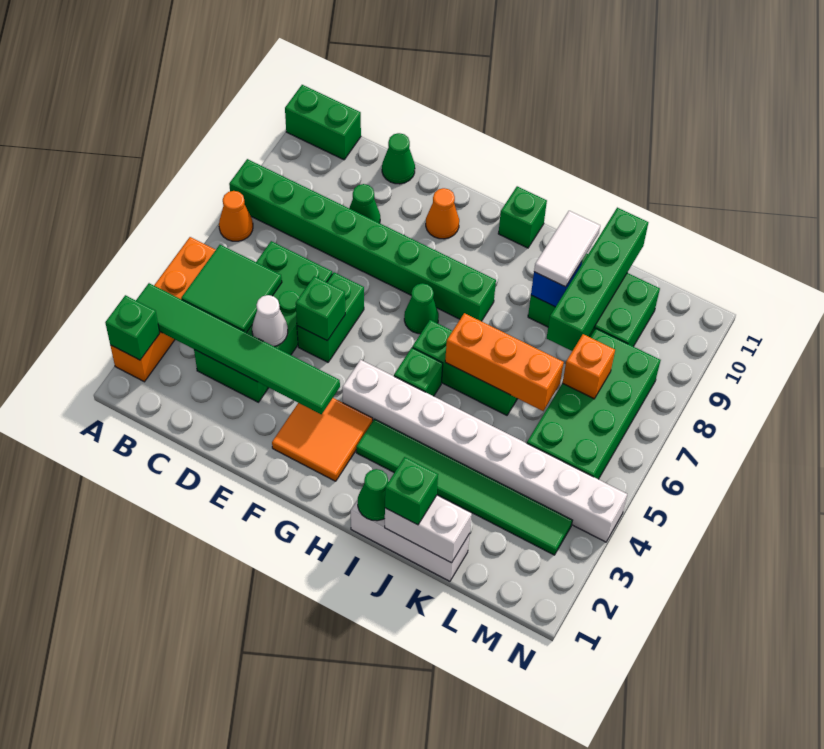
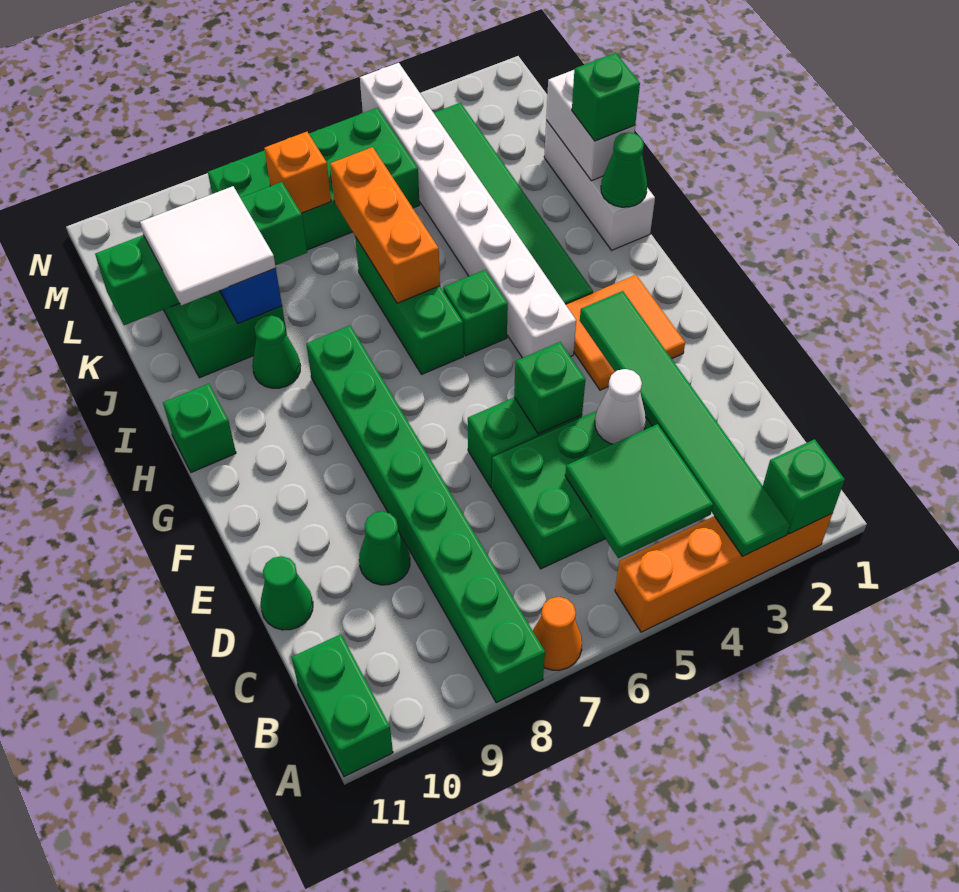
orange 1x1 cone [426,188,459,239] -> none
green 1x1 cone [404,283,439,334] -> green 1x1 cone moved to [252,315,300,388]
white 1x2 tile [534,211,600,287] -> white 2x2 tile [140,186,276,306]

